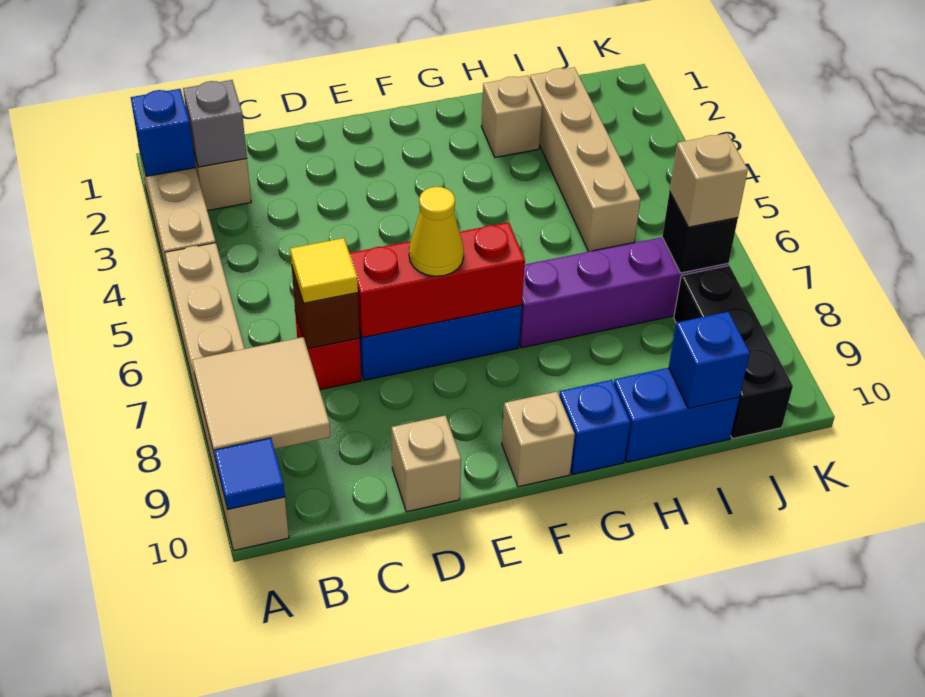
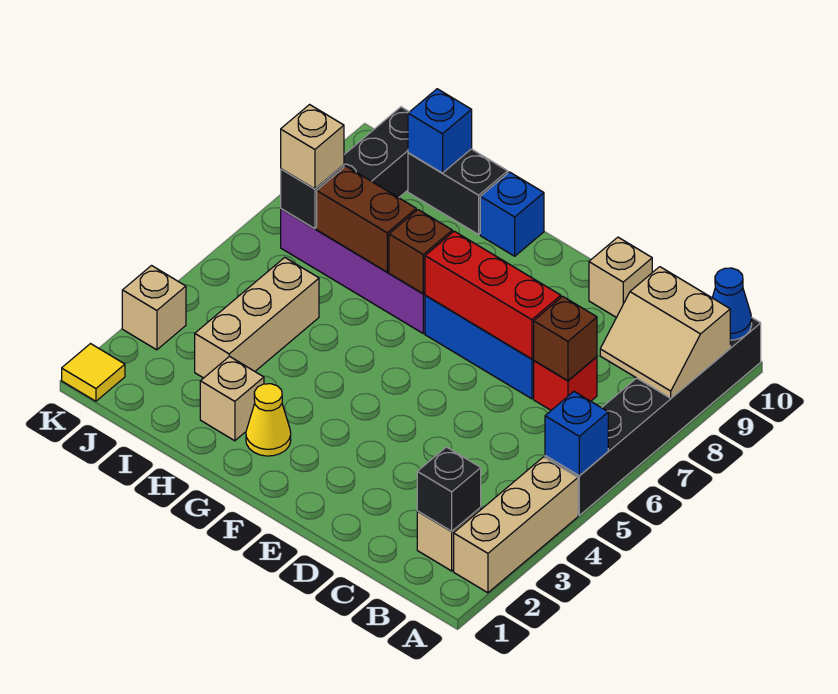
blue 1x1 brick [131,89,196,176] -> blue 1x1 brick moved to [545,392,608,475]
tan 1x6 brick [165,243,289,551] -> black 1x6 brick [545,317,761,515]
tan 2x2 tile [192,337,330,460] -> tan 2x2 slope [600,267,730,398]
blue 1x1 tile [214,438,285,510] -> blue 1x1 cone [712,268,752,340]
grey 1x1 brick [183,80,247,167] -> black 1x1 brick [417,447,481,531]
yellow 1x1 tile [290,238,358,303] -> yellow 1x1 tile moved to [62,344,125,401]
yellow 1x1 cone [409,187,464,276] -> yellow 1x1 cone moved to [246,384,291,456]
tan 1x1 brick [502,392,575,487] -> tan 1x1 brick moved to [122,266,186,350]
none -> brown 1x1 brick [389,210,452,294]
none -> brown 1x2 brick [317,166,416,272]
blue 1x2 brick [614,368,739,462] -> black 1x2 brick [408,149,508,234]
tan 1x4 brick [530,67,641,252] -> tan 1x3 brick [195,257,319,378]

